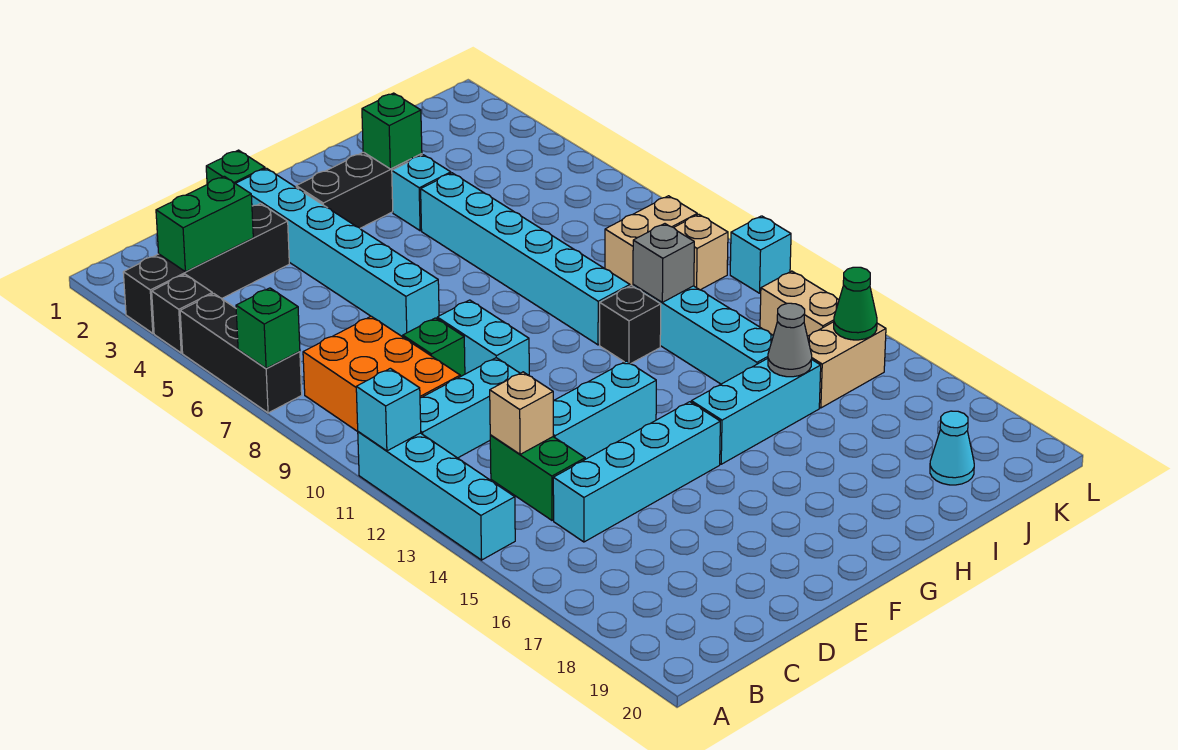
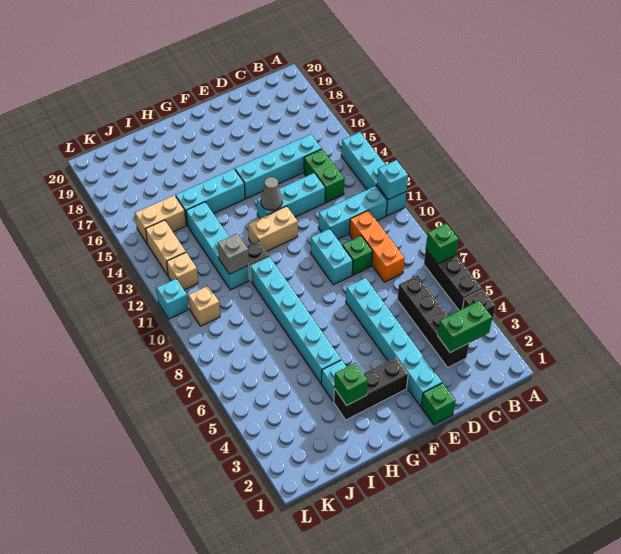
black 1x4 brick [123,204,289,333] -> black 1x4 brick turned to [397,275,469,367]
orange 2x3 brick [303,316,460,432] -> orange 1x3 brick [349,210,405,282]
tan 1x1 brick [490,372,553,454] -> tan 1x1 brick moved to [167,253,198,290]
grey 1x1 cone [768,303,812,377] -> grey 1x1 cone moved to [261,177,282,210]
tan 1x2 brick [605,196,697,286] -> tan 1x2 brick moved to [248,206,298,252]
cyan 1x1 cone [930,411,974,485] -> none
green 1x1 cone [834,267,877,340] -> none

